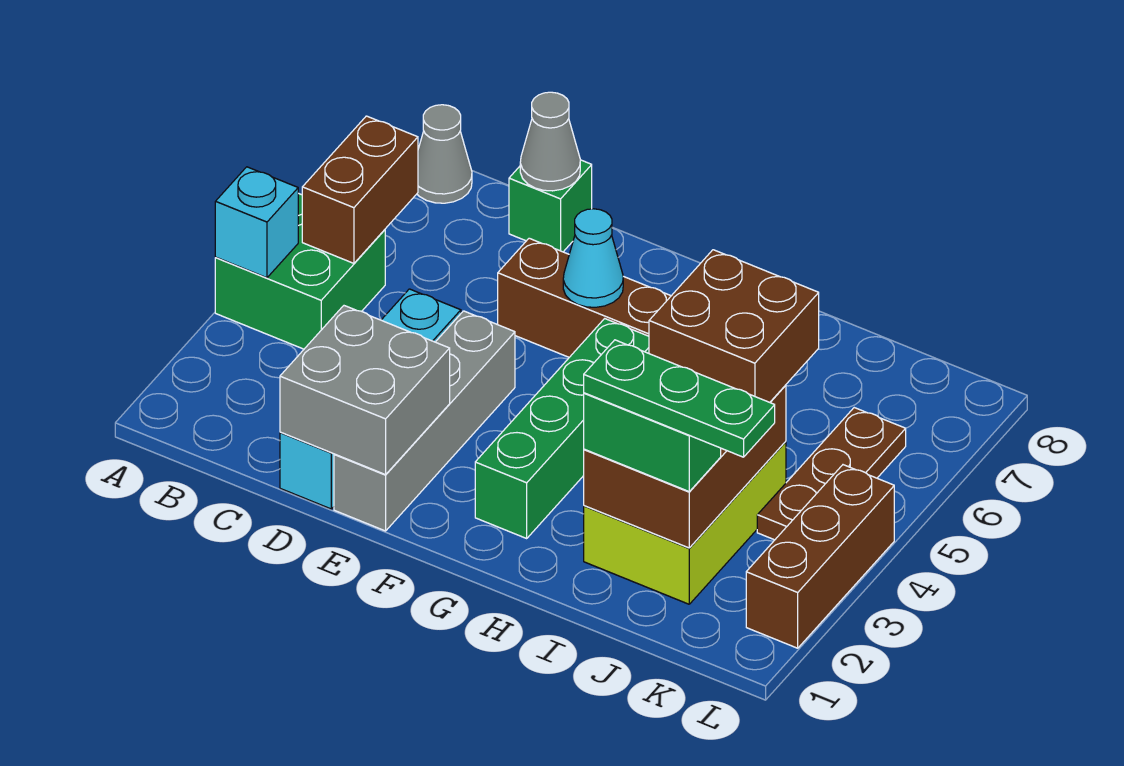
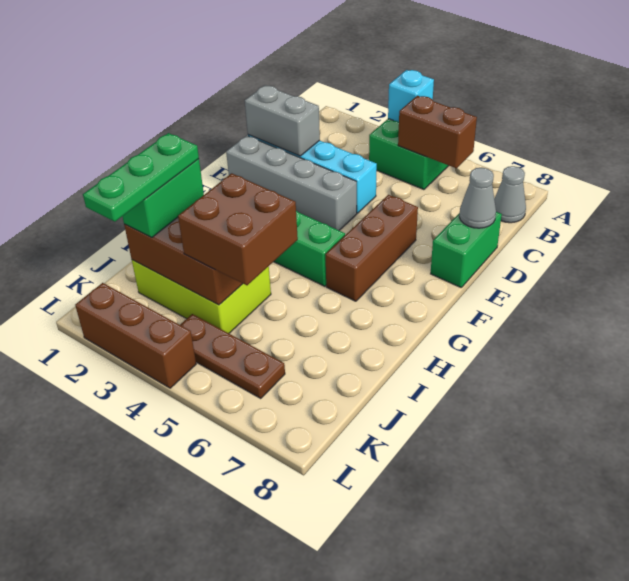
grey 2x2 brick [280,306,450,475] -> grey 1x2 brick [245,85,320,156]
green 1x1 brick [509,160,592,252] -> green 1x2 brick [431,212,502,287]
cyan 1x1 cone [563,209,623,307] -> none

